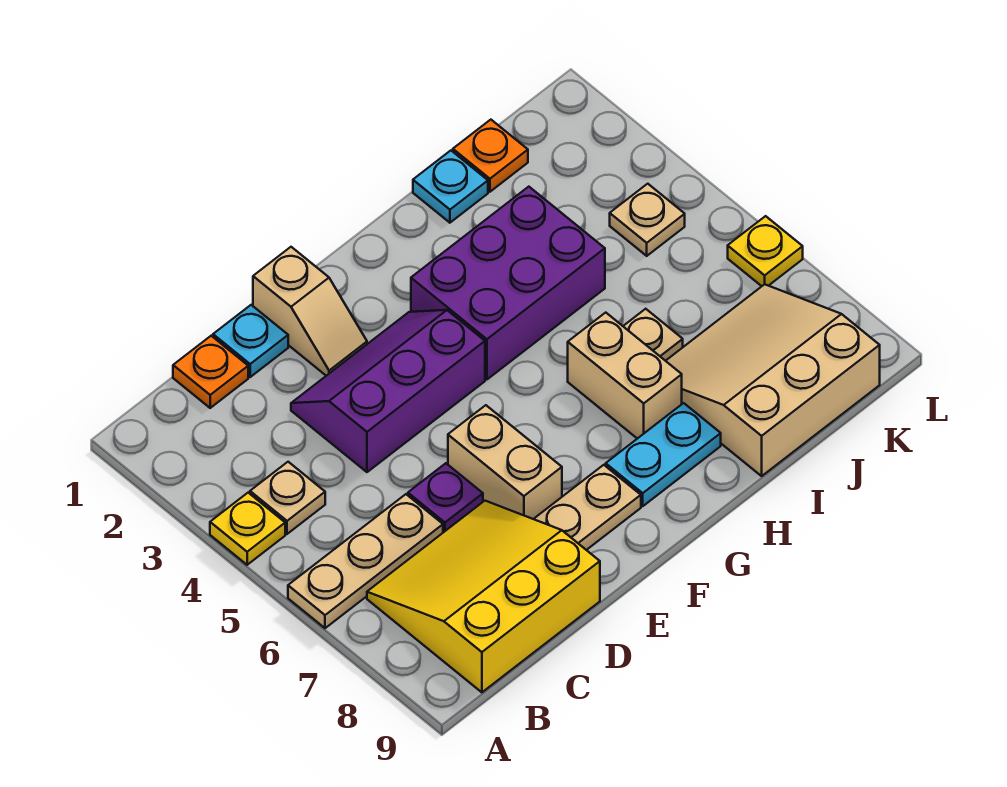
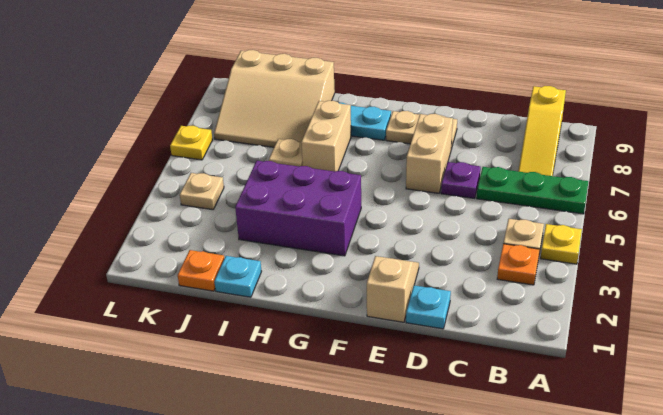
tan 1x3 plate [288,494,443,628] -> green 1x3 plate [477,167,588,214]
yellow 3x3 slope [367,501,600,692] -> yellow 1x3 slope [518,86,566,176]
orange 1x1 plate [173,336,248,408] -> orange 1x1 plate moved to [497,244,540,285]
purple 2x3 slope [291,310,485,472] -> none

